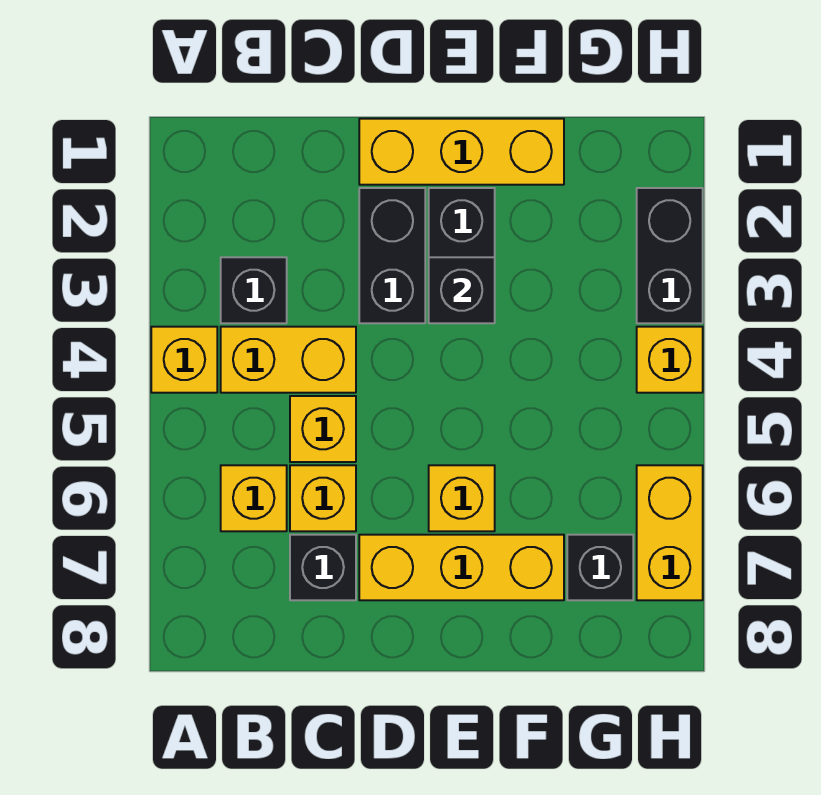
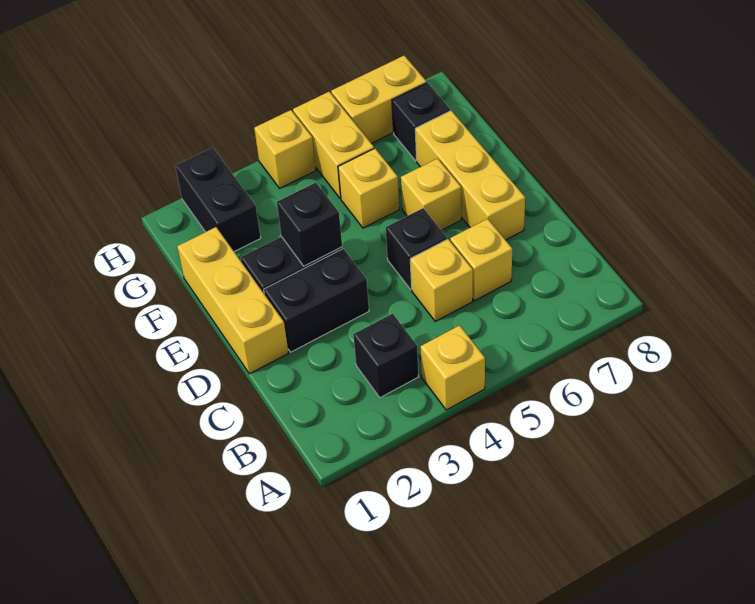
yellow 1x2 brick [221,327,356,393] -> yellow 1x2 brick moved to [293,92,374,199]
yellow 1x1 brick [221,465,287,531] -> yellow 1x1 brick moved to [338,149,399,228]
black 1x1 brick [290,535,356,600] -> black 1x1 brick moved to [386,208,447,289]
black 1x2 brick [637,188,703,323] -> black 1x2 brick turned to [175,148,261,252]

